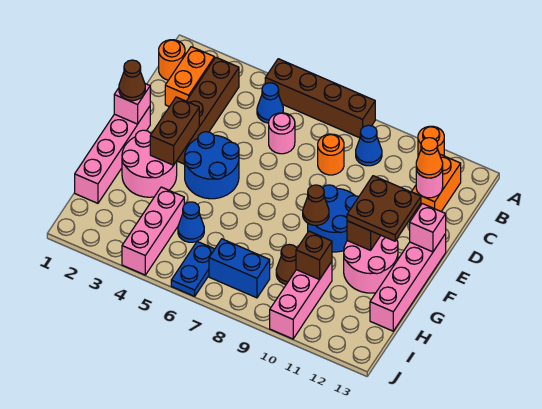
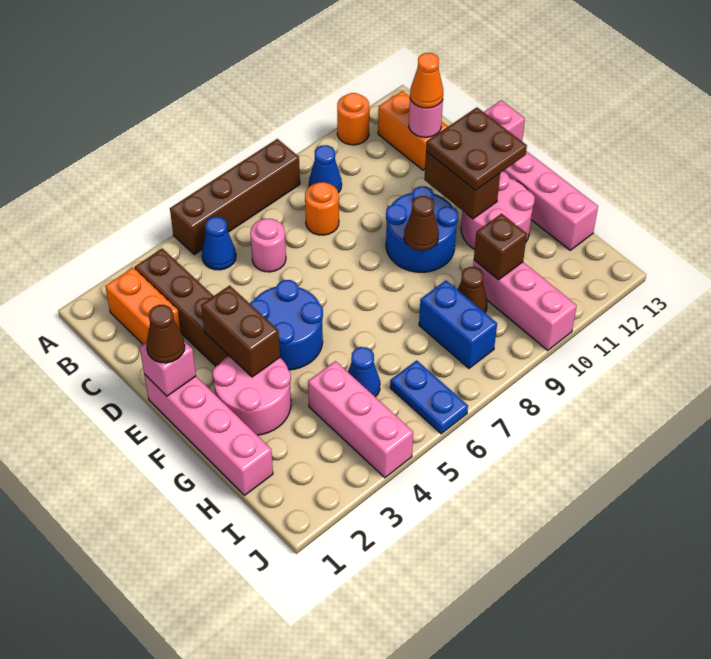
orange 1x1 round brick [159,40,185,80] -> none
blue 1x2 brick [209,239,270,298] -> blue 1x2 brick turned to [419,281,497,368]

